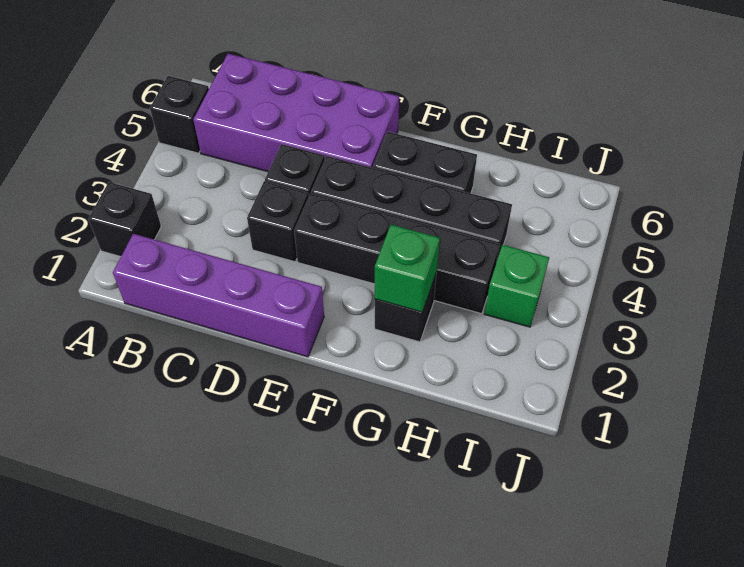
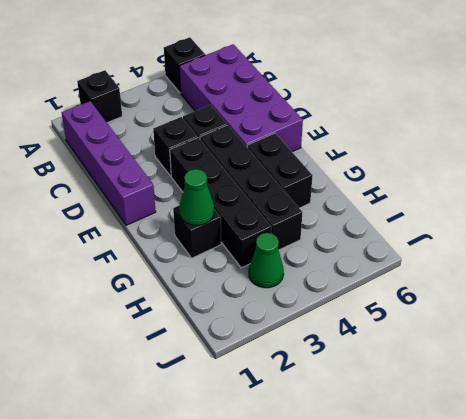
green 1x1 brick [375,225,440,312] -> green 1x1 cone [179,169,214,225]
green 1x1 brick [484,245,549,327] -> green 1x1 cone [249,233,284,288]

